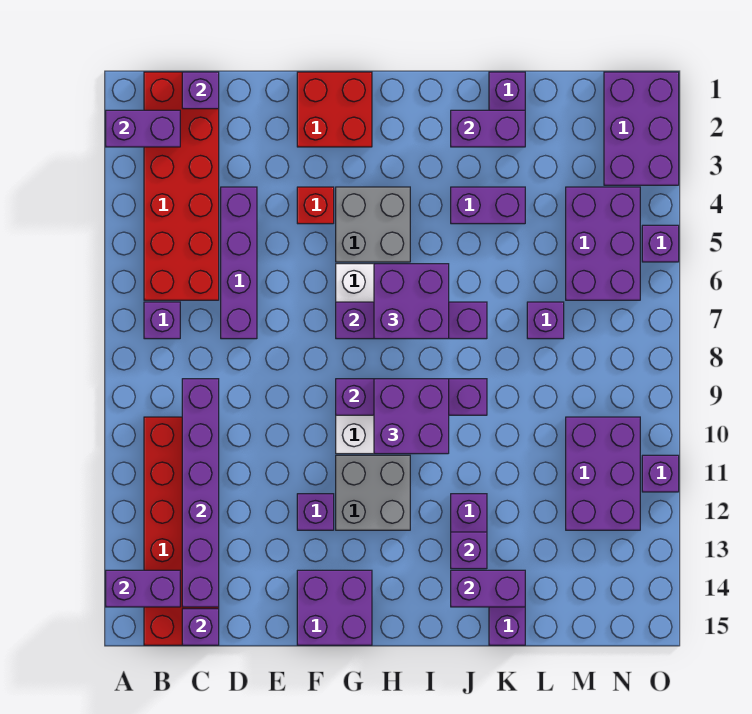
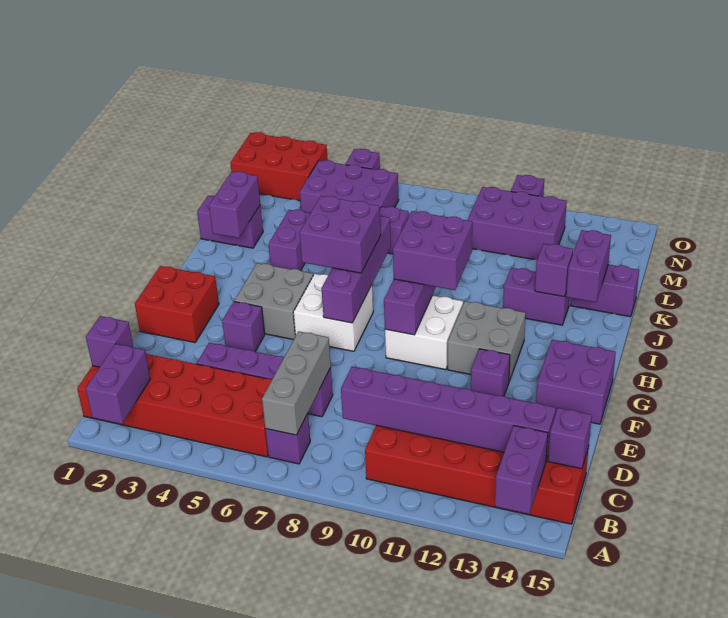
none -> grey 1x3 brick [262,331,331,435]
red 1x1 brick [297,187,334,224] -> purple 1x1 brick [222,302,265,352]
purple 2x3 brick [604,72,679,185] -> red 2x3 brick [230,132,328,201]

